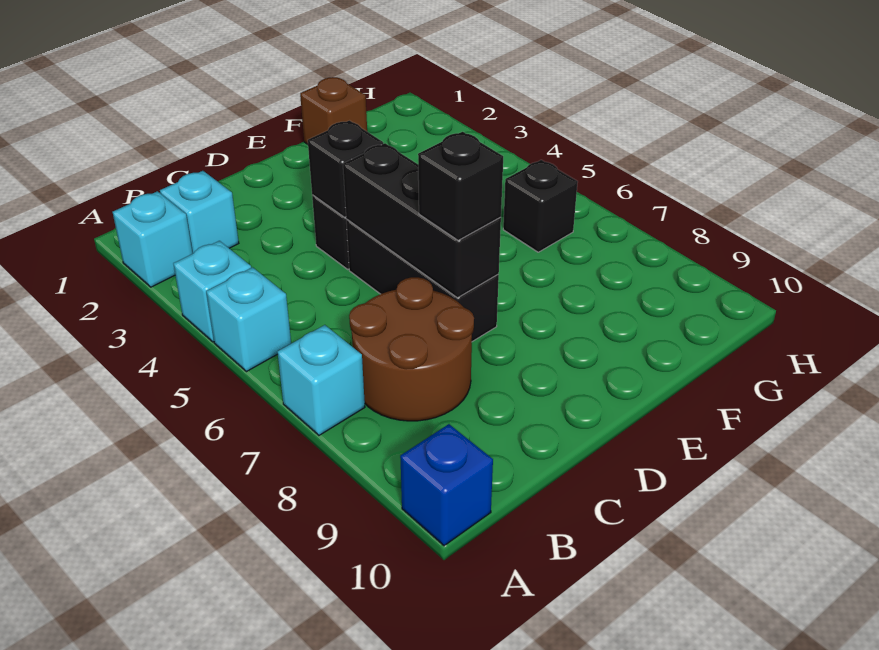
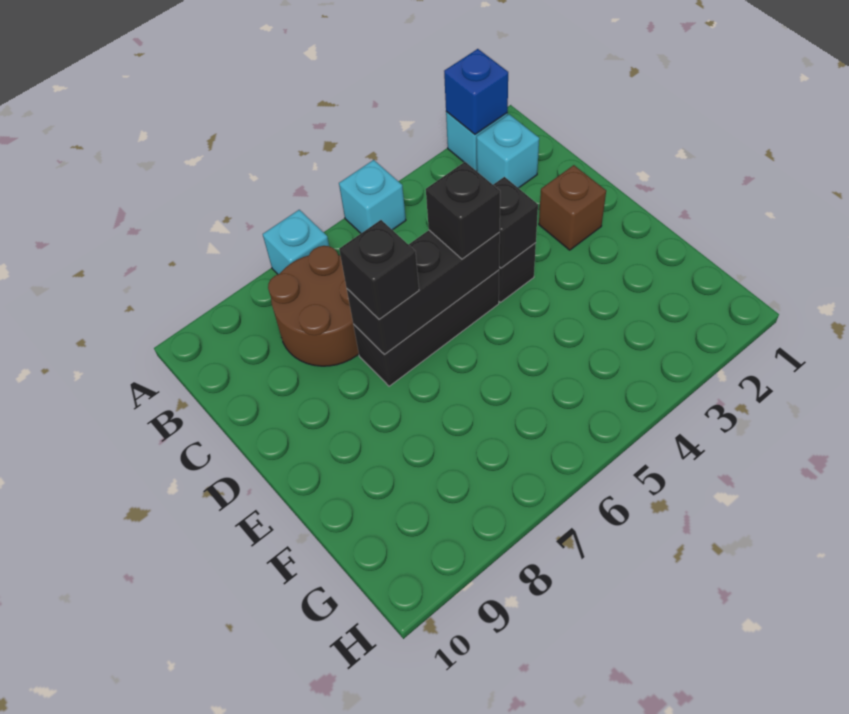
cyan 1x1 brick [173,241,251,342] -> none
blue 1x1 brick [400,424,493,546] -> blue 1x1 brick moved to [444,49,508,134]
brown 1x1 brick [300,77,367,144] -> brown 1x1 brick moved to [539,165,606,250]
black 1x1 brick [503,160,578,252] -> black 1x1 brick moved to [426,162,500,259]

